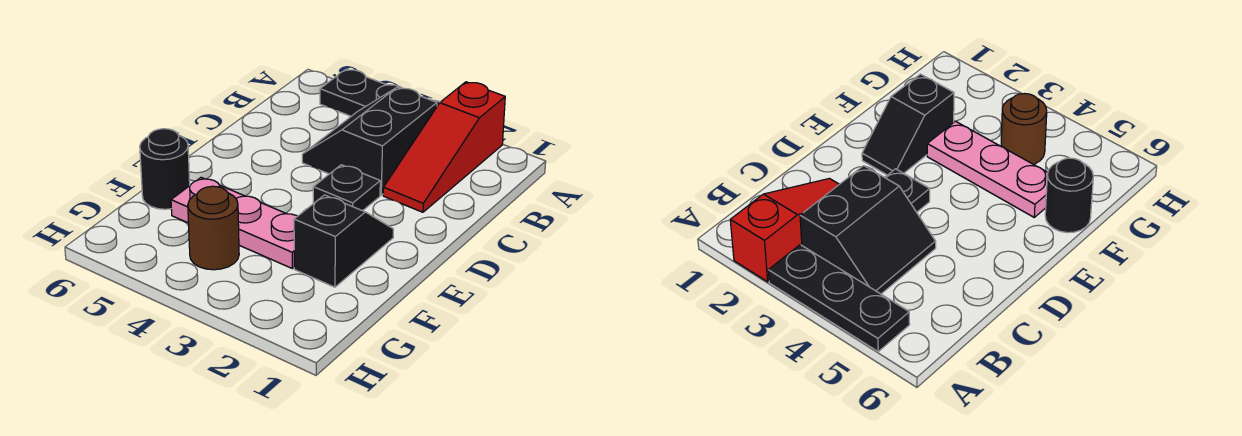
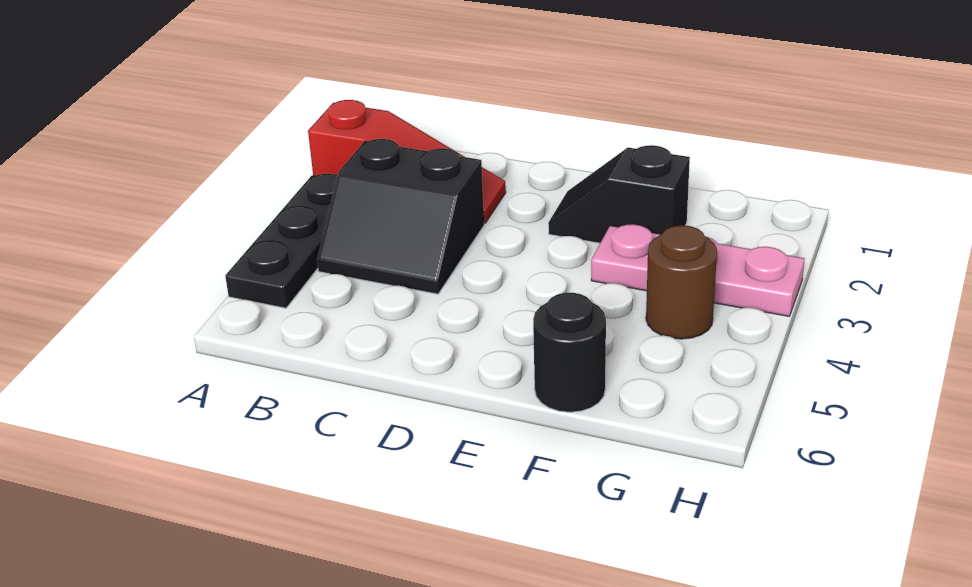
black 1x1 plate [313,165,380,211] -> none
pink 1x3 plate [171,177,297,268] -> pink 1x3 plate turned to [591,224,805,316]

